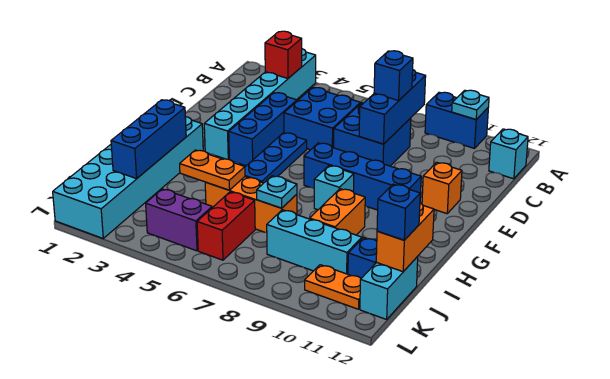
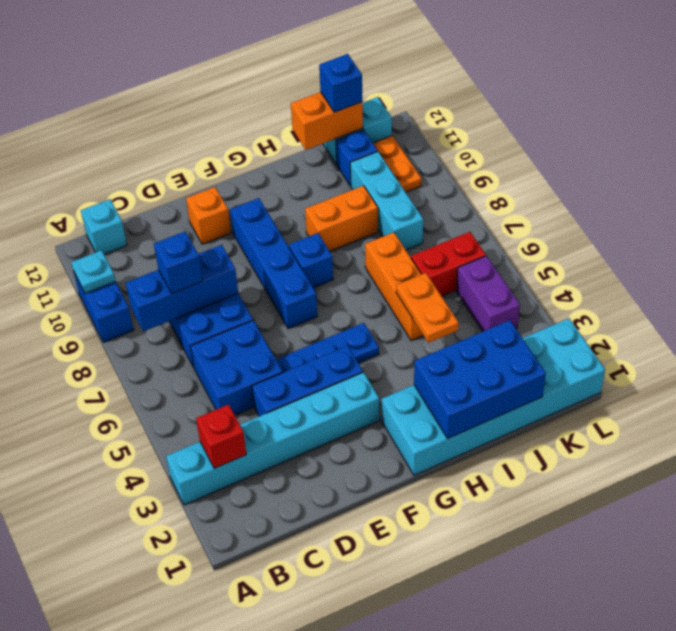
cyan 1x1 brick [314,166,354,210] -> blue 1x1 brick [289,233,333,288]
blue 1x3 brick [111,100,186,179] -> blue 2x3 brick [414,320,546,439]
cyan 1x1 plate [257,176,297,208] -> none

